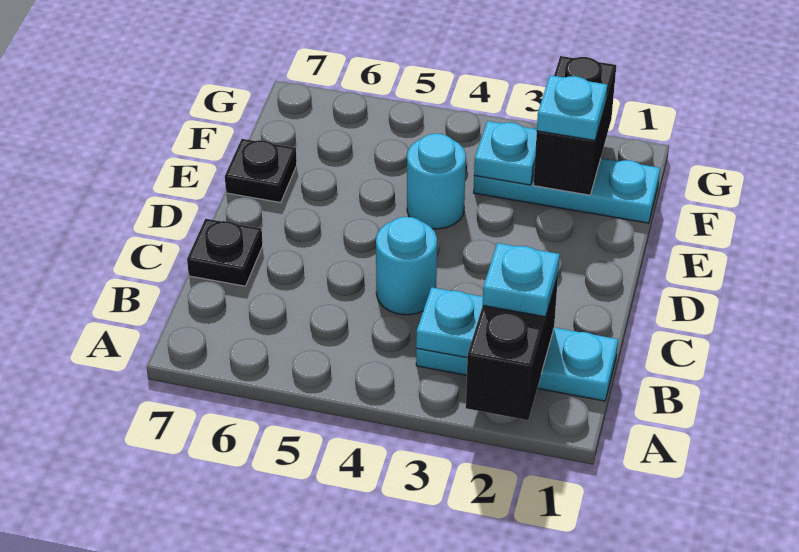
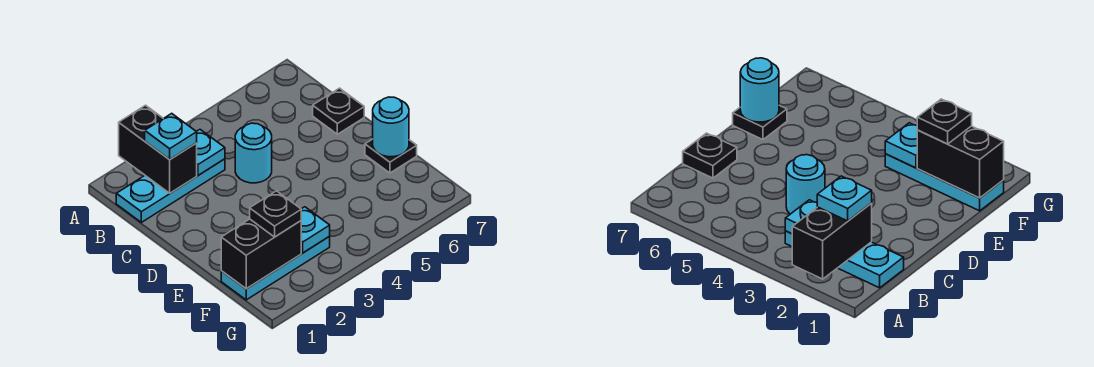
cyan 1x1 round brick [407,134,466,229] -> cyan 1x1 round brick moved to [373,97,409,157]
black 1x2 brick [533,56,616,195] -> black 1x2 brick turned to [221,219,301,289]
cyan 1x1 plate [537,75,607,140] -> black 1x1 plate [250,191,301,237]

